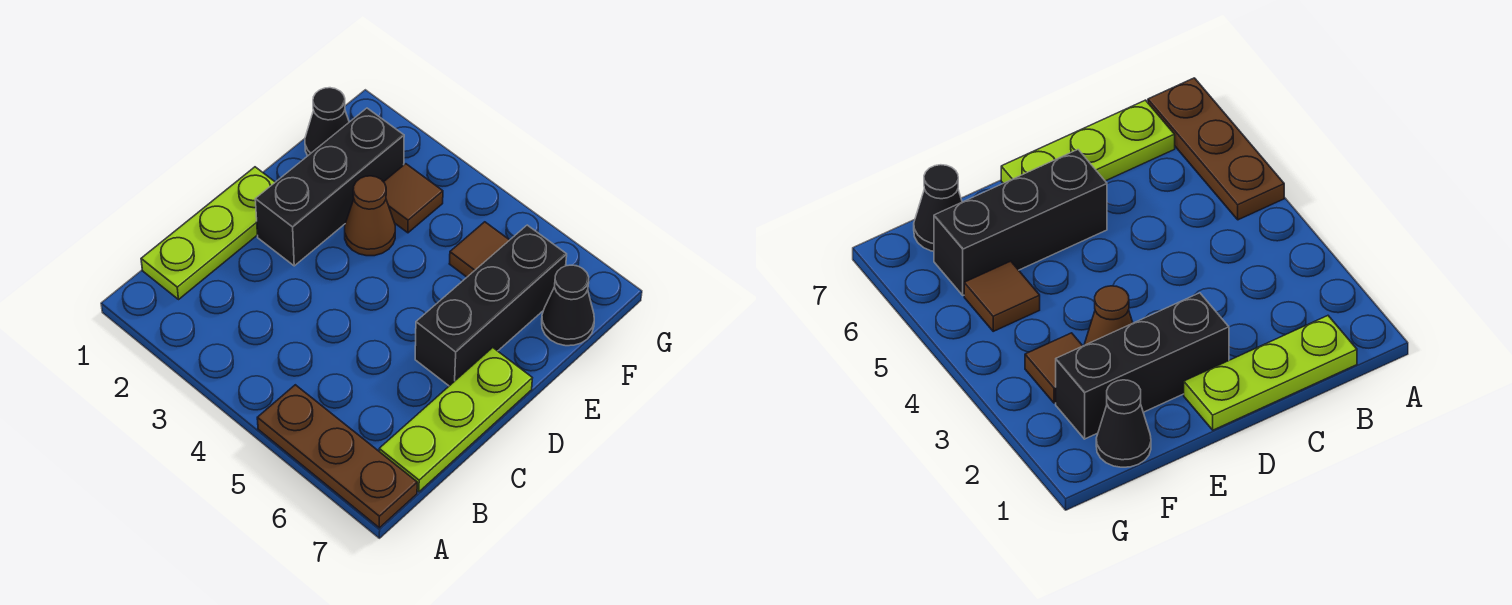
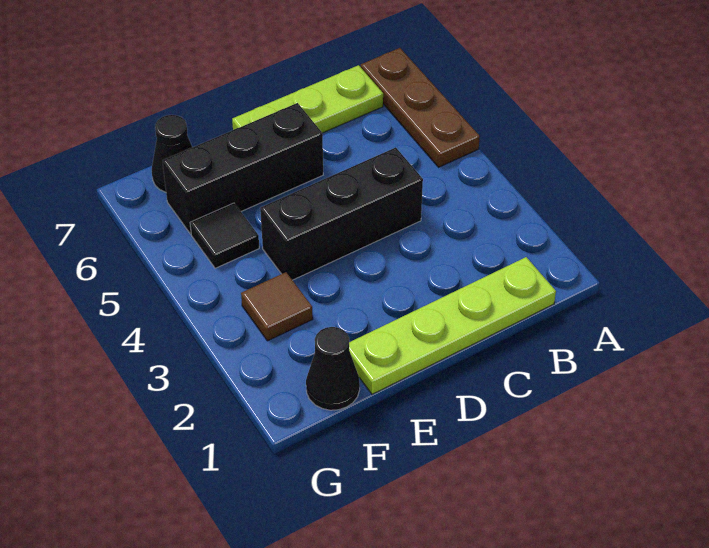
lime 1x3 plate [141,167,275,299] -> lime 1x4 plate [349,257,556,394]
black 1x3 brick [255,108,404,266] -> black 1x3 brick moved to [260,147,423,280]
brown 1x1 cone [345,176,395,256] -> none
brown 1x1 tile [449,222,509,277] -> black 1x1 tile [190,203,259,268]

